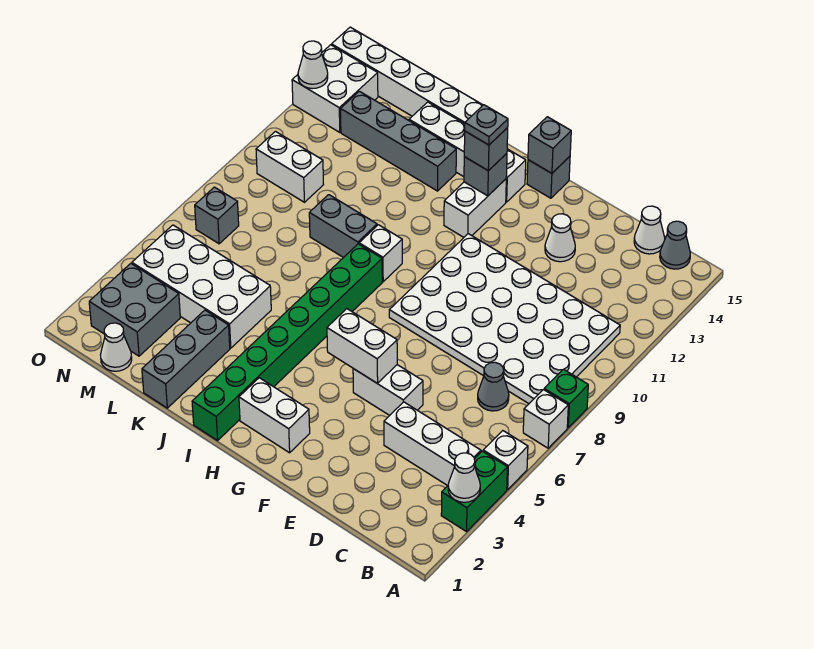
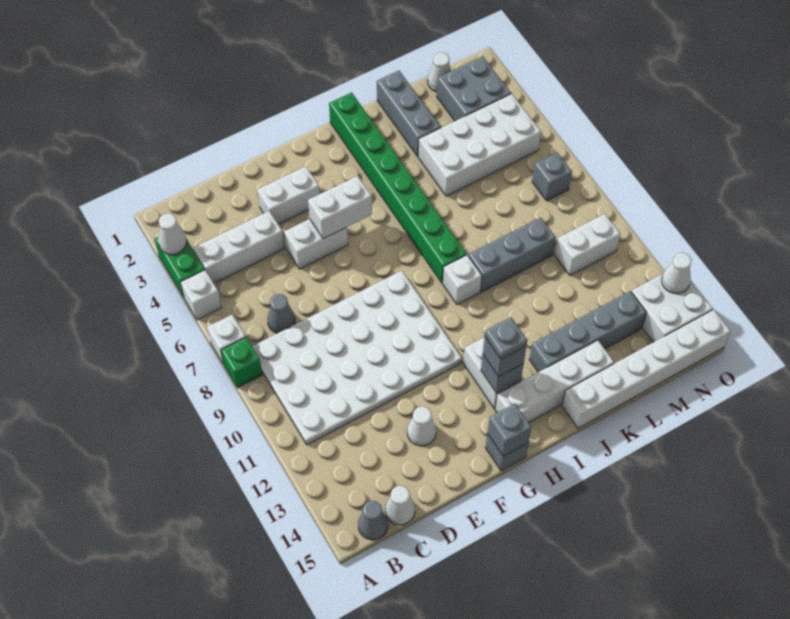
white 1x2 brick [239,378,310,453] -> white 1x2 brick moved to [257,166,320,224]
grey 1x2 brick [309,195,377,258] -> grey 1x3 brick [468,217,556,292]

